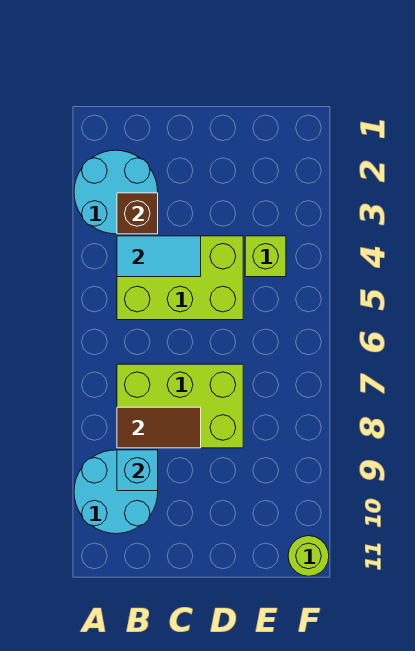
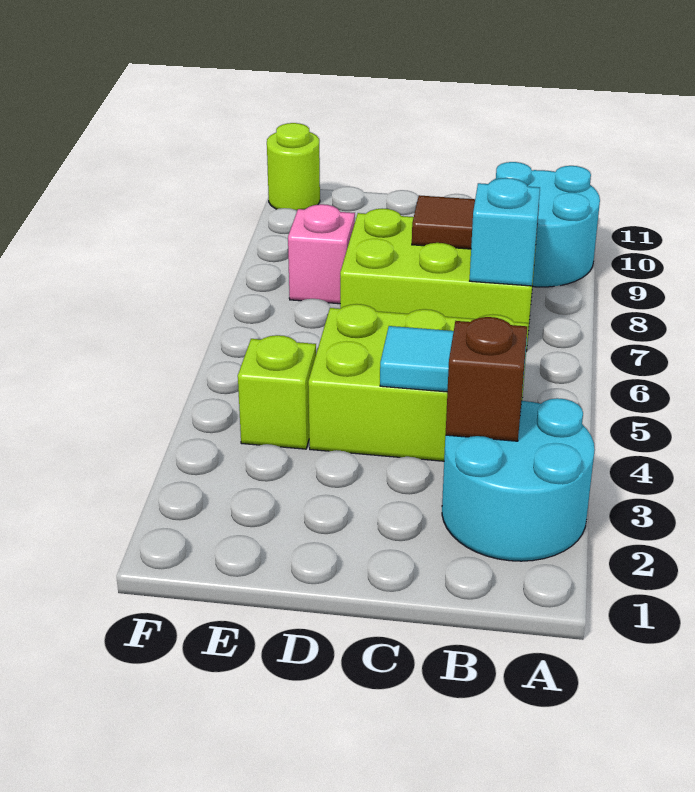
cyan 1x1 brick [117,450,158,491] -> cyan 1x1 brick moved to [470,178,540,286]
none -> pink 1x1 brick [288,204,355,304]

